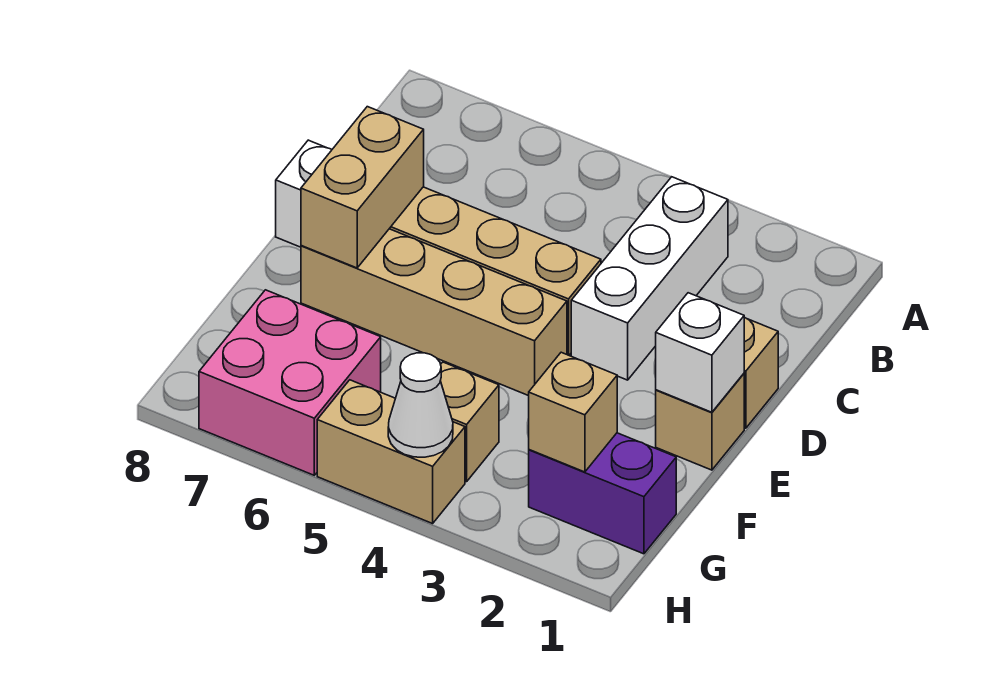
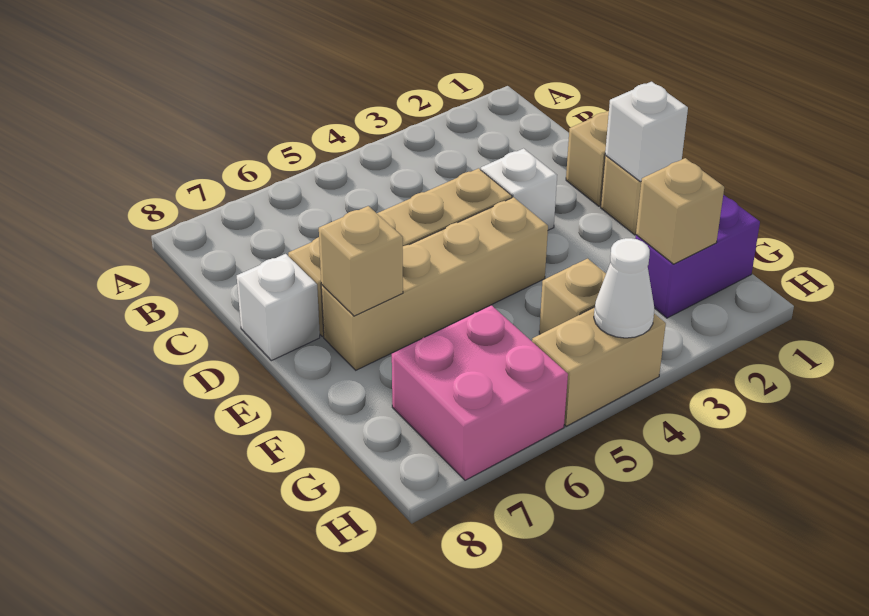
white 1x3 brick [571,177,728,380] -> white 1x1 brick [481,149,557,230]
tan 1x2 brick [301,107,424,268] -> tan 1x1 brick [319,206,403,316]

